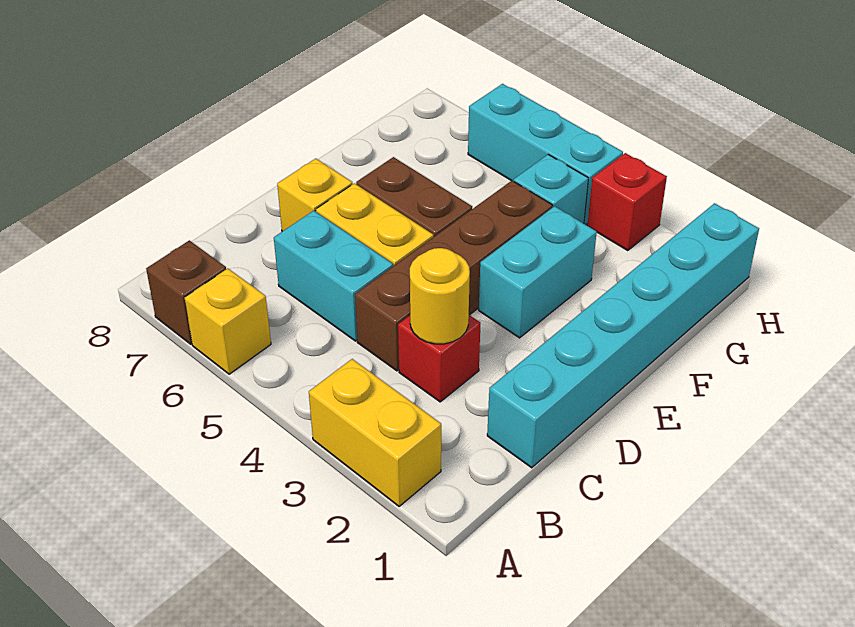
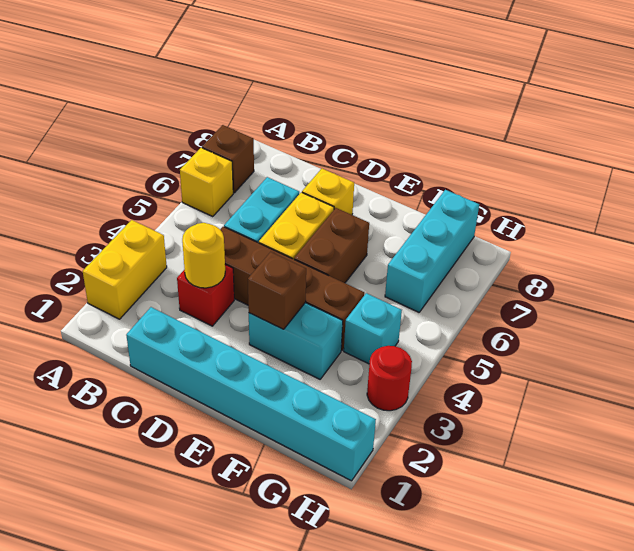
none -> brown 1x1 brick [248,252,306,329]
red 1x1 brick [587,153,667,251] -> red 1x1 round brick [367,346,412,411]
cyan 1x3 brick [468,84,623,225] -> cyan 1x3 brick moved to [385,190,479,312]

